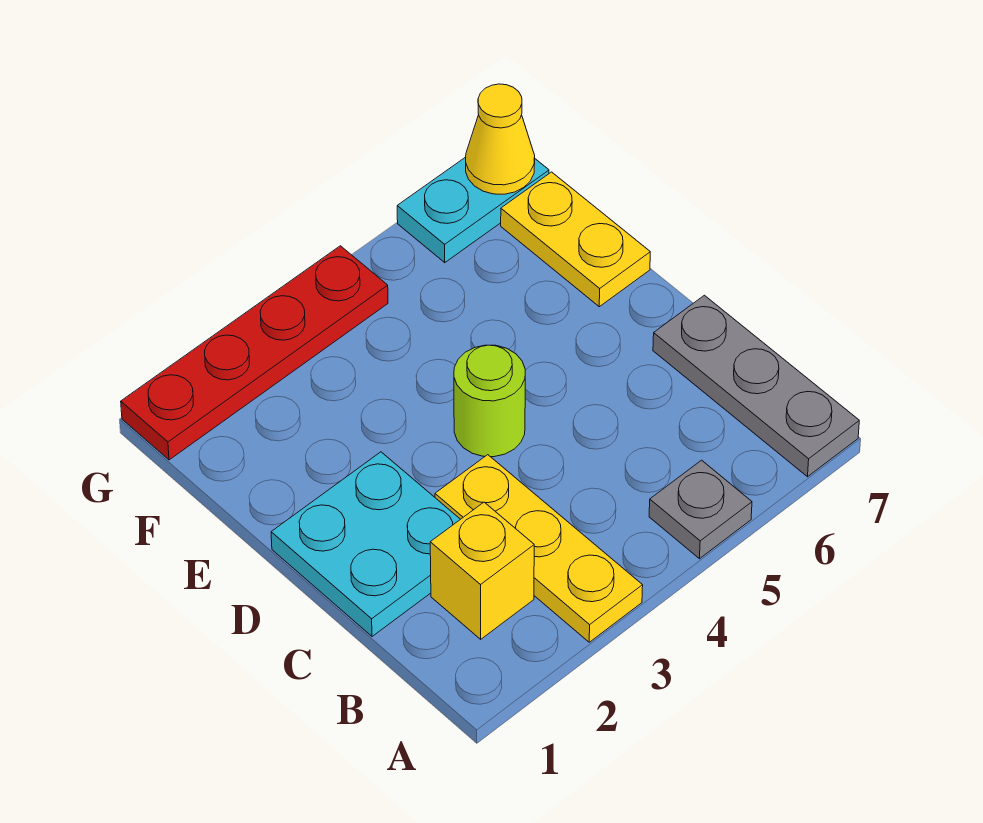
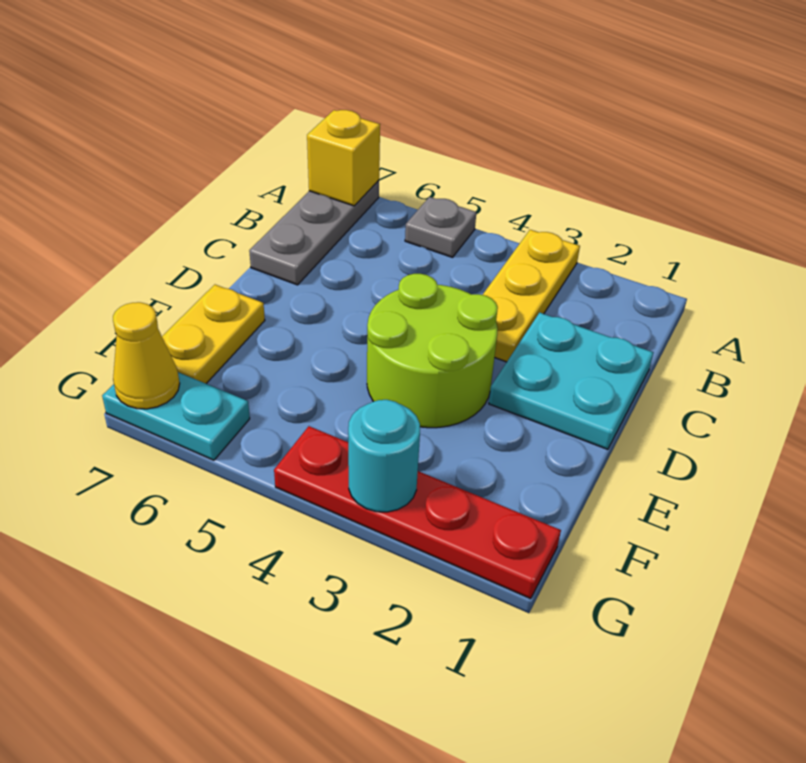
yellow 1x1 brick [430,502,534,639] -> yellow 1x1 brick moved to [307,110,380,206]
lime 1x1 round brick [454,345,525,457] -> lime 2x2 round brick [367,274,498,428]
none -> cyan 1x1 round brick [348,400,420,512]

